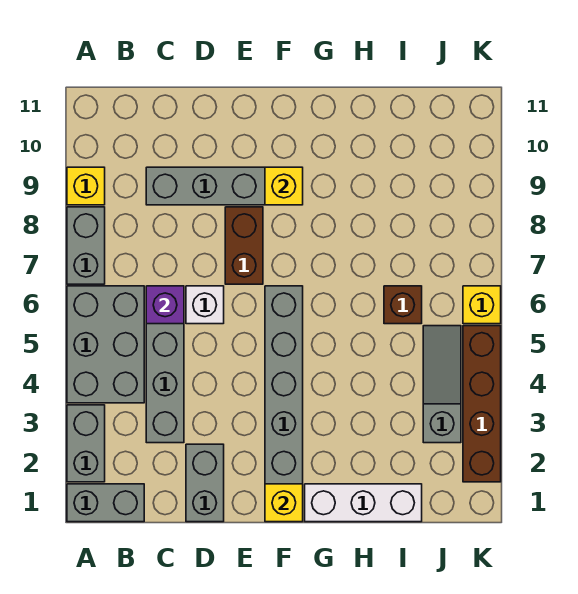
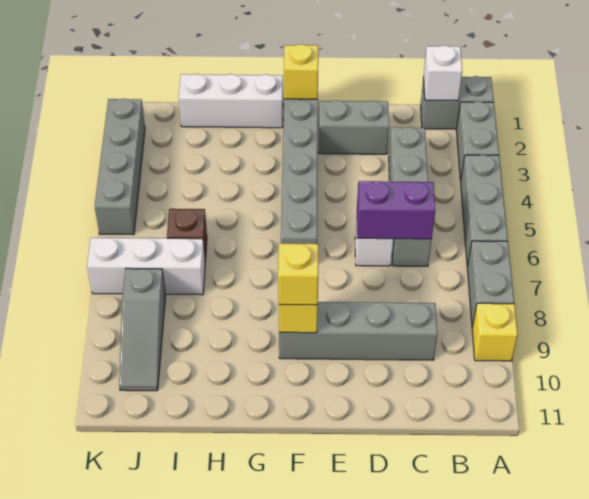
grey 2x3 brick [67,286,144,403] -> grey 1x3 brick [461,155,508,266]
none -> white 1x1 brick [423,45,462,101]
purple 1x1 brick [146,286,184,324] -> purple 1x2 brick [357,181,435,239]
grey 1x2 brick [186,444,224,522] -> grey 1x2 brick turned to [319,100,389,154]
brown 1x2 brick [225,207,263,284] -> none
none -> white 1x3 brick [87,238,205,295]
grey 1x3 slope [423,326,461,443] -> grey 1x3 slope moved to [119,268,166,391]
brown 1x4 brick [463,326,501,482] -> grey 1x4 brick [95,99,145,235]
yellow 1x1 brick [463,286,501,324] -> yellow 1x1 brick moved to [278,244,318,305]

